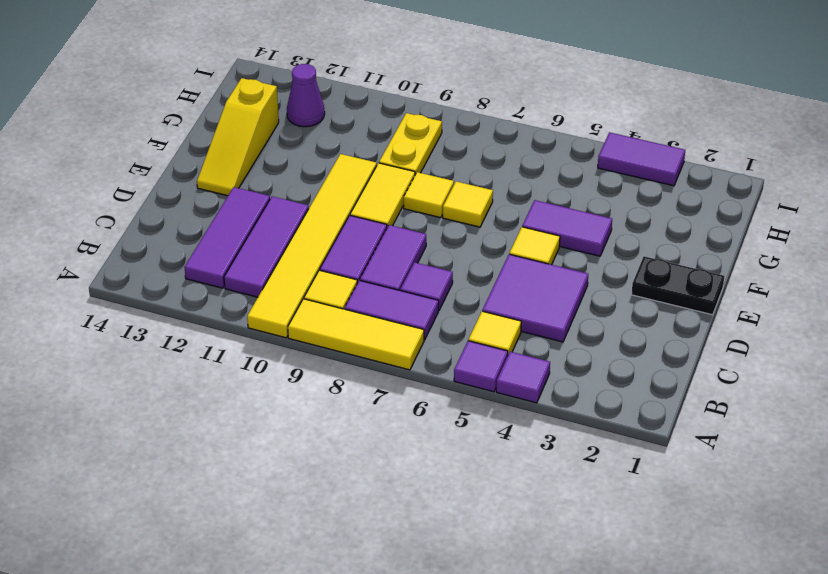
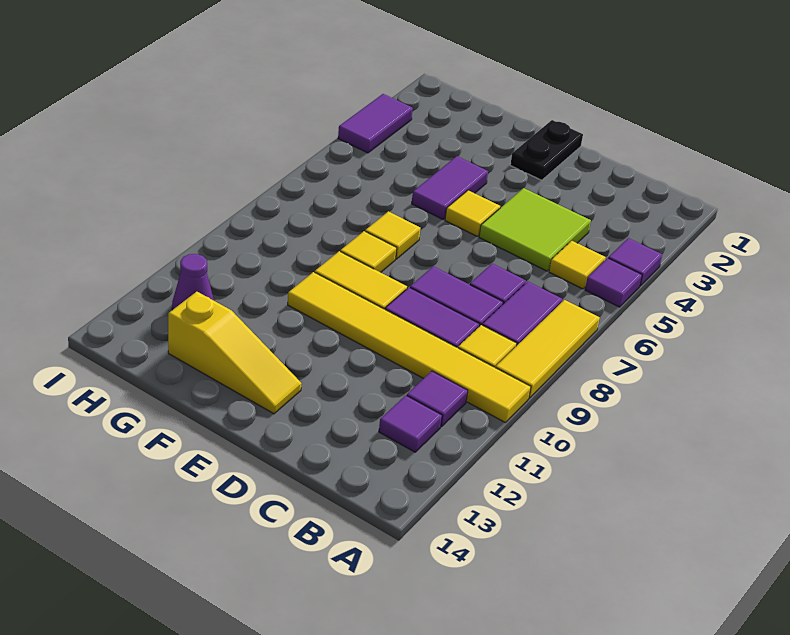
purple 1x3 tile [224,196,309,297] -> purple 1x1 tile [407,371,468,427]
purple 1x3 tile [184,187,270,288] -> purple 1x1 tile [379,395,442,452]
purple 2x2 tile [482,254,588,342] -> lime 2x2 tile [479,188,591,271]
yellow 1x2 plate [379,113,442,175] -> none

